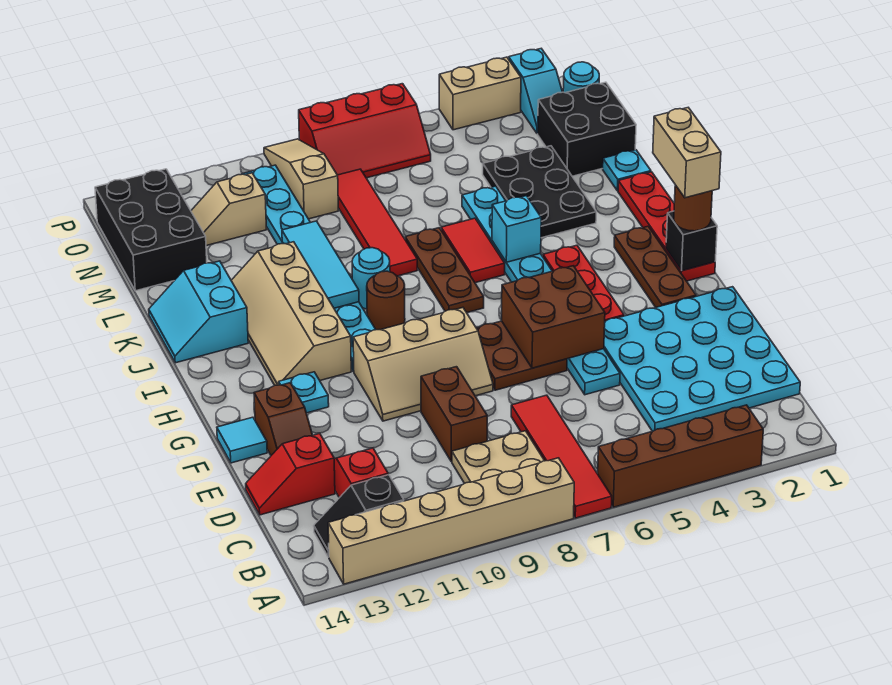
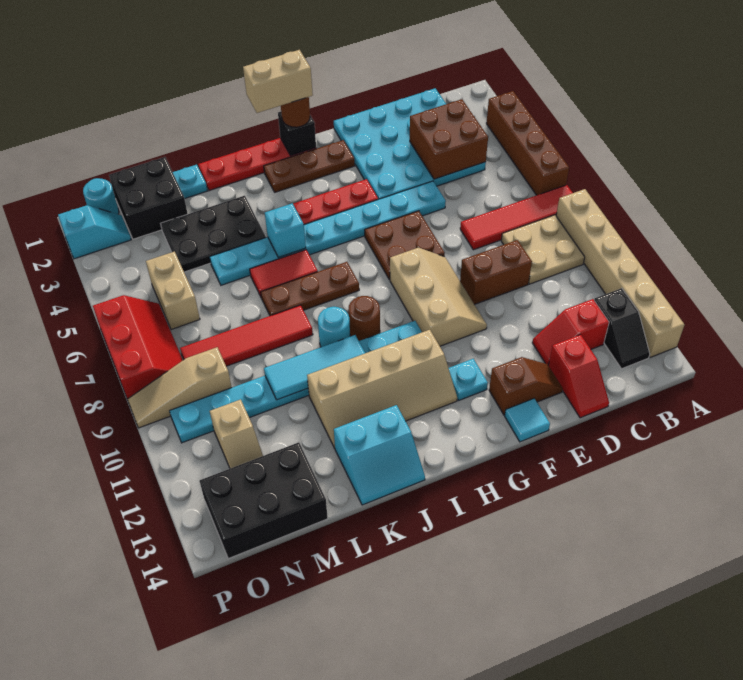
brown 2x2 brick [502,266,605,368] -> brown 2x2 brick moved to [410,99,488,179]
tan 1x2 brick [439,57,521,130] -> tan 1x2 brick moved to [146,252,200,330]

